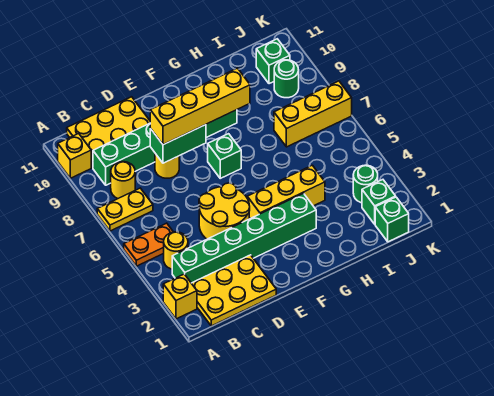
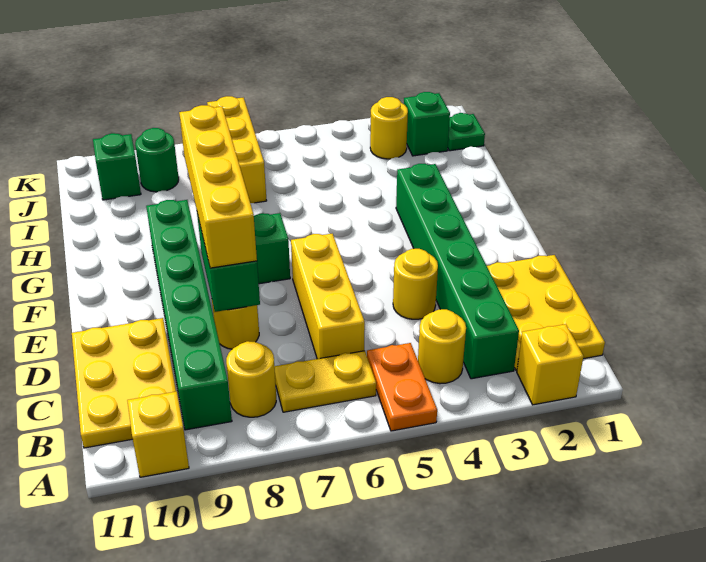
yellow 1x2 plate [97,188,153,231] -> yellow 1x2 plate turned to [274,351,376,412]
yellow 2x2 round brick [199,183,250,239] -> yellow 1x1 round brick [393,249,438,319]
yellow 1x3 brick [247,165,325,219] -> yellow 1x3 brick moved to [291,234,365,359]
green 1x1 brick [375,197,409,242] -> green 1x1 plate [448,113,485,151]
green 1x1 round brick [353,165,378,203] -> yellow 1x1 round brick [370,97,408,159]

